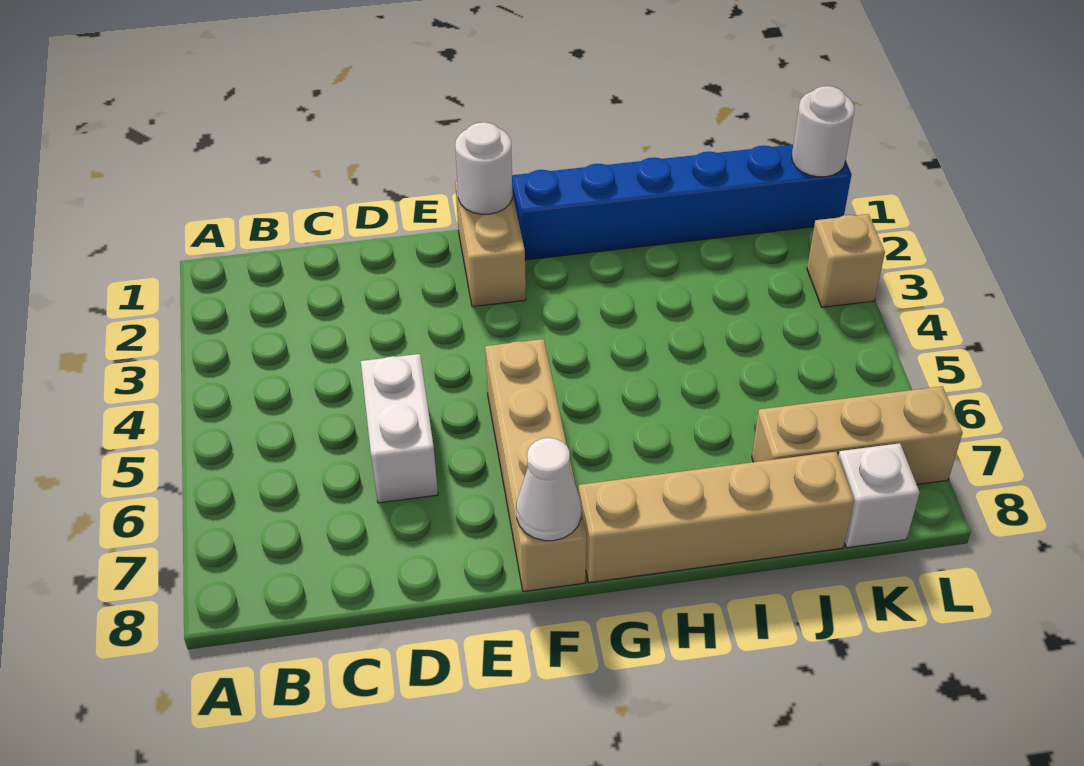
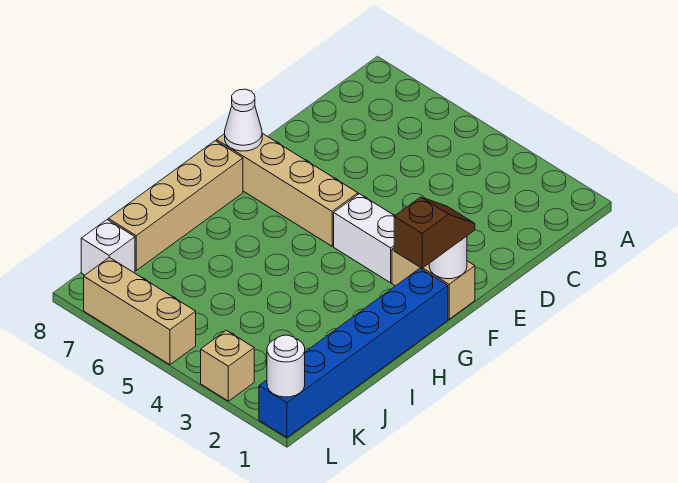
white 1x2 brick [361,354,438,503] -> white 1x2 brick moved to [334,194,394,283]
none -> brown 1x2 slope [394,197,475,268]
tan 1x3 brick [752,386,962,484] -> tan 1x3 brick turned to [84,257,196,365]

